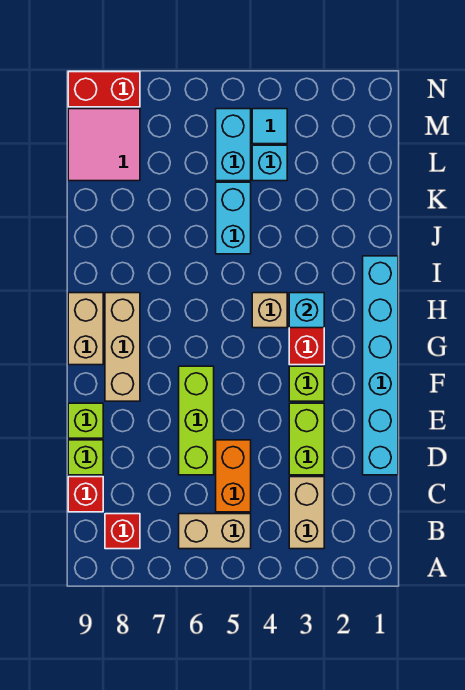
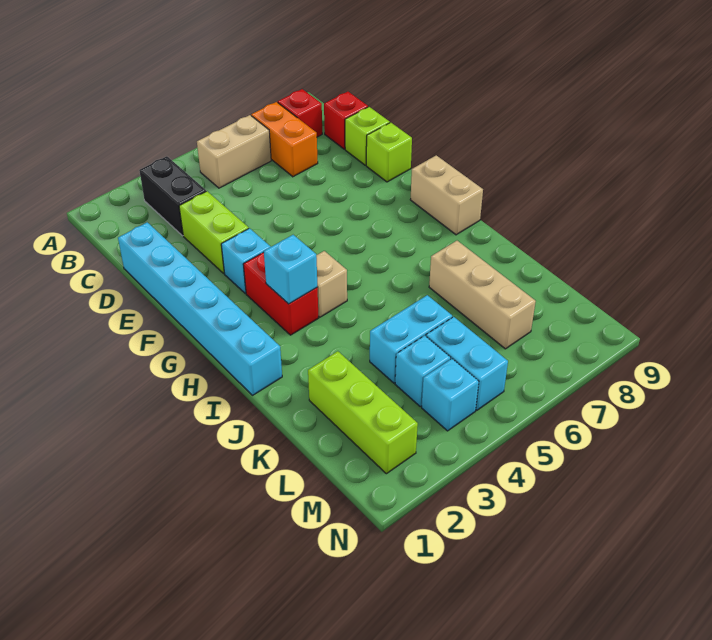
tan 1x2 brick [289,477,324,549] -> black 1x2 brick [139,156,206,236]
orange 1x2 brick [216,440,251,512] -> orange 1x2 brick moved to [251,102,318,177]
lime 1x3 brick [179,366,214,475] -> lime 1x3 brick moved to [308,351,418,474]
lime 1x1 brick [289,366,324,401] -> cyan 1x1 brick [221,228,271,293]
tan 1x3 brick [105,293,140,401] -> tan 1x3 brick moved to [429,241,536,349]
cyan 1x2 brick [216,182,251,254] -> cyan 1x2 brick turned to [370,295,452,383]
pink 2x2 tile [68,109,140,181] -> none
cyan 1x1 tile [252,109,287,144] -> cyan 1x1 brick [422,359,479,431]
red 1x2 brick [68,72,140,107] -> none

